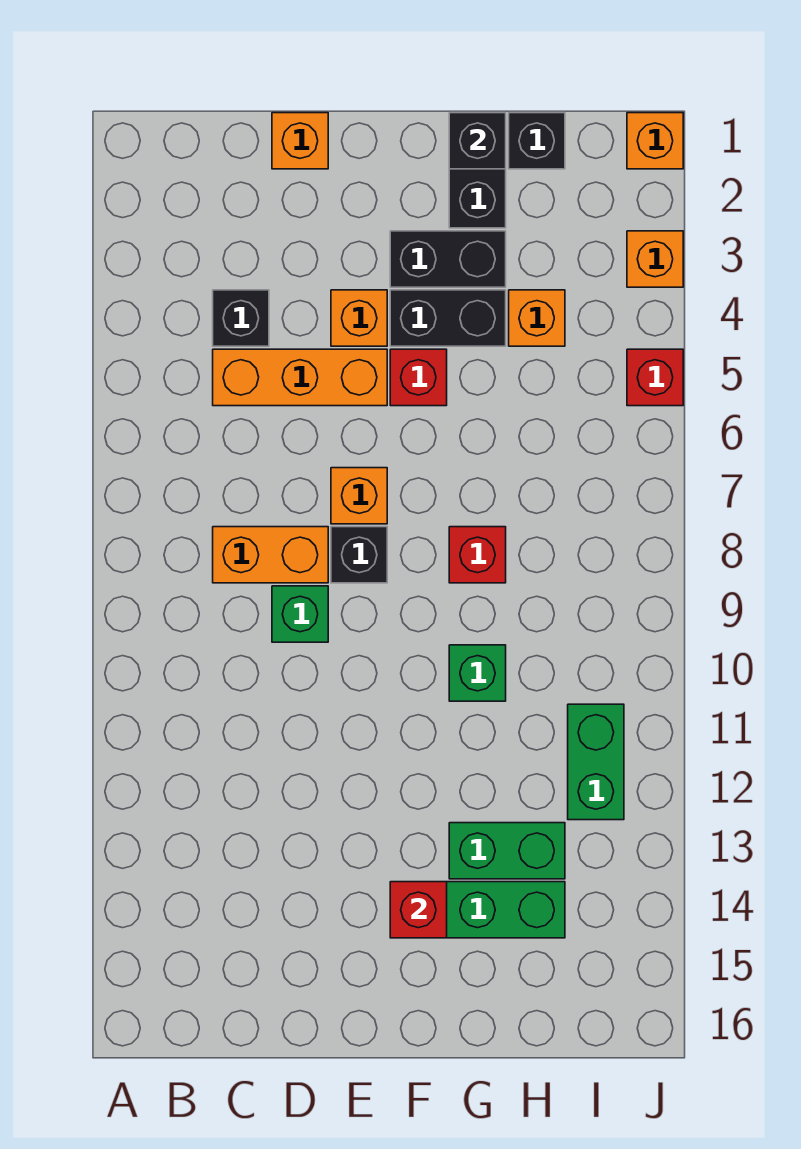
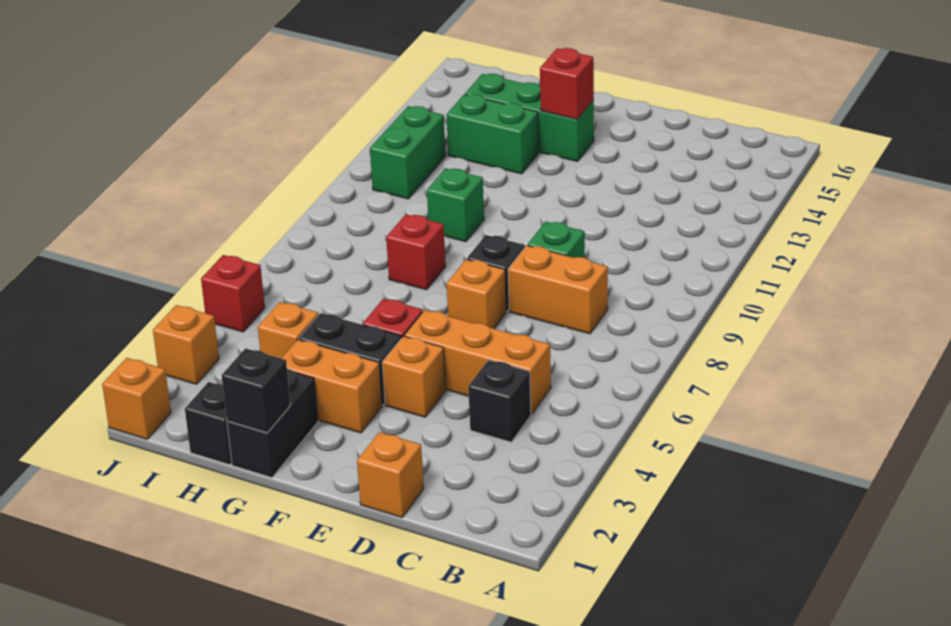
black 1x2 brick [390,231,506,287] -> orange 1x2 brick [281,340,382,433]

